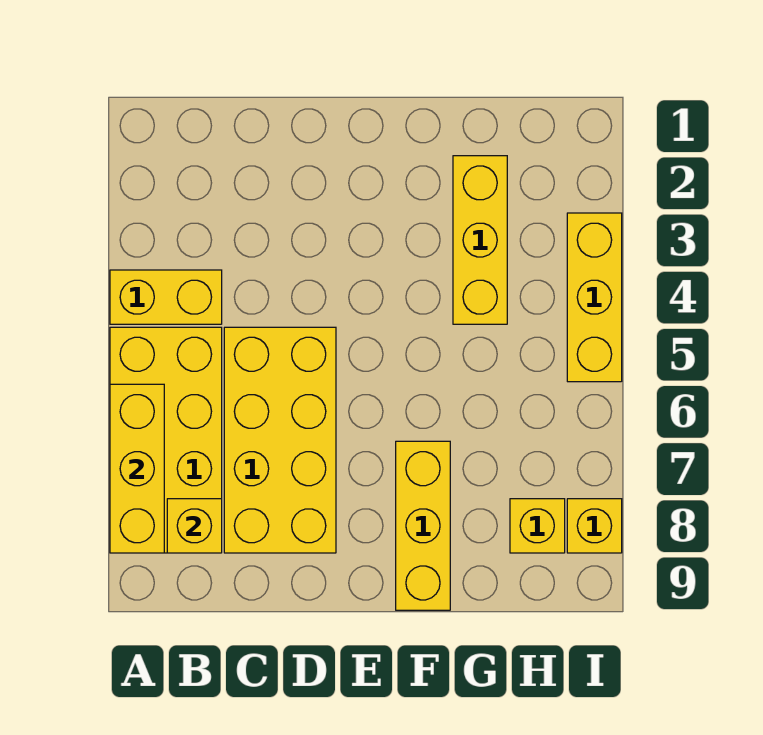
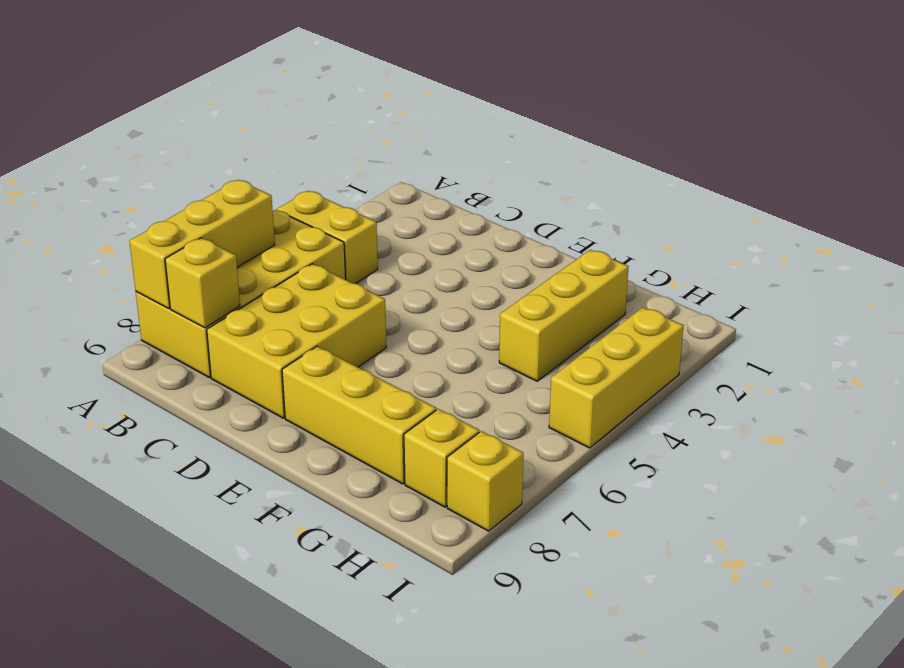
yellow 2x4 brick [224,327,336,553] -> yellow 2x3 brick [207,264,386,418]
yellow 1x3 brick [396,441,450,610] -> yellow 1x3 brick turned to [282,346,436,484]

